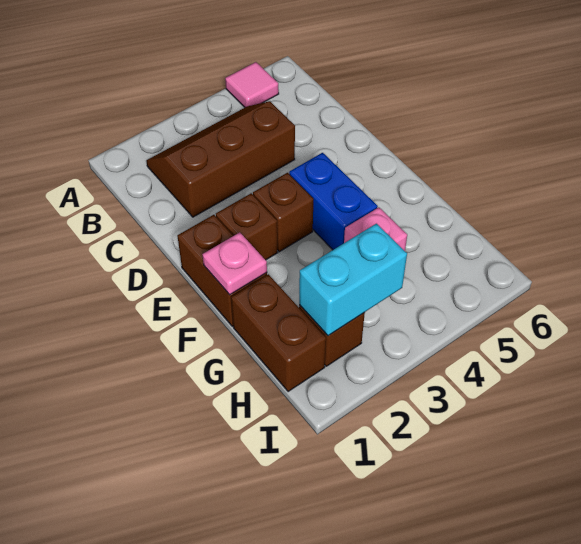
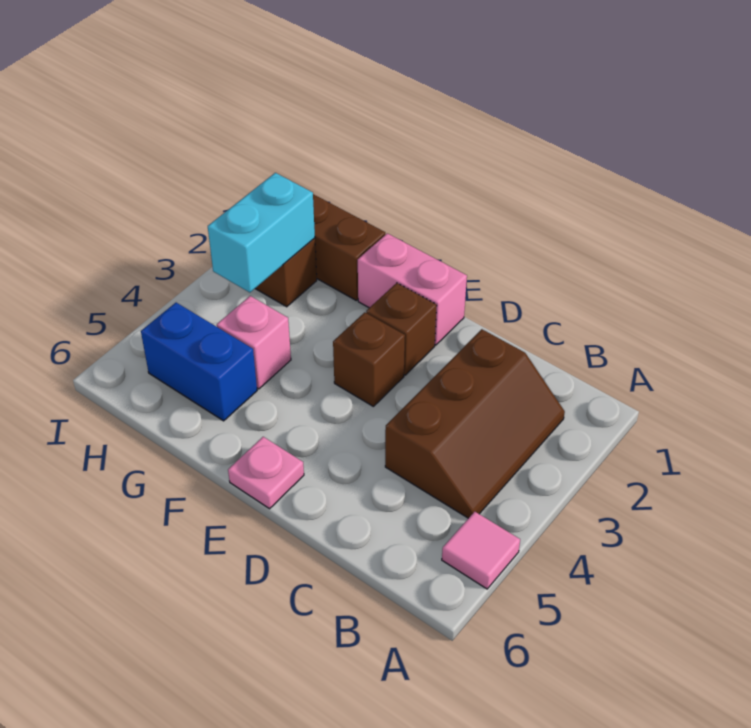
brown 1x2 brick [178,215,267,326] -> pink 1x2 brick [358,233,467,345]
blue 1x2 brick [289,153,378,250] -> blue 1x2 brick moved to [141,303,257,421]
pink 1x1 plate [203,232,267,295] -> pink 1x1 plate moved to [228,437,304,509]

